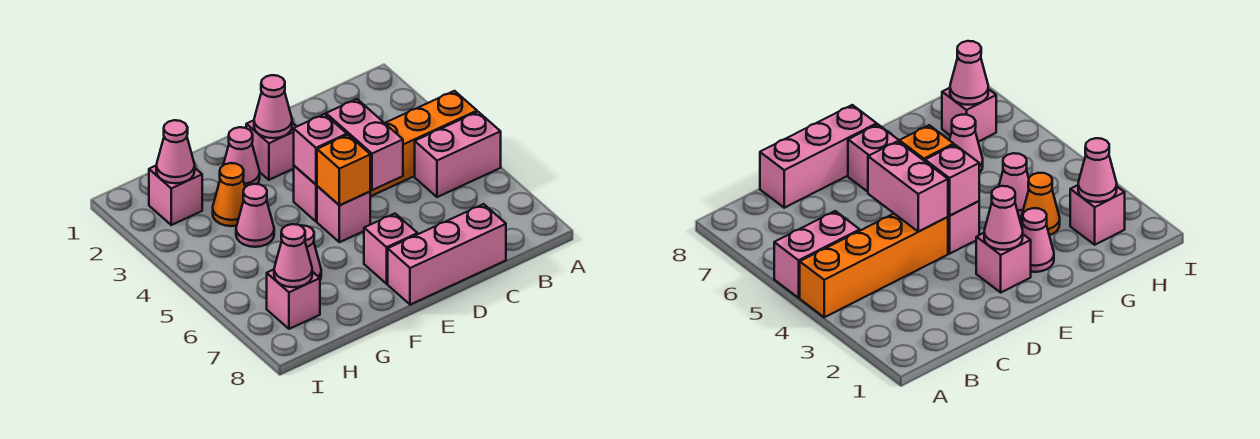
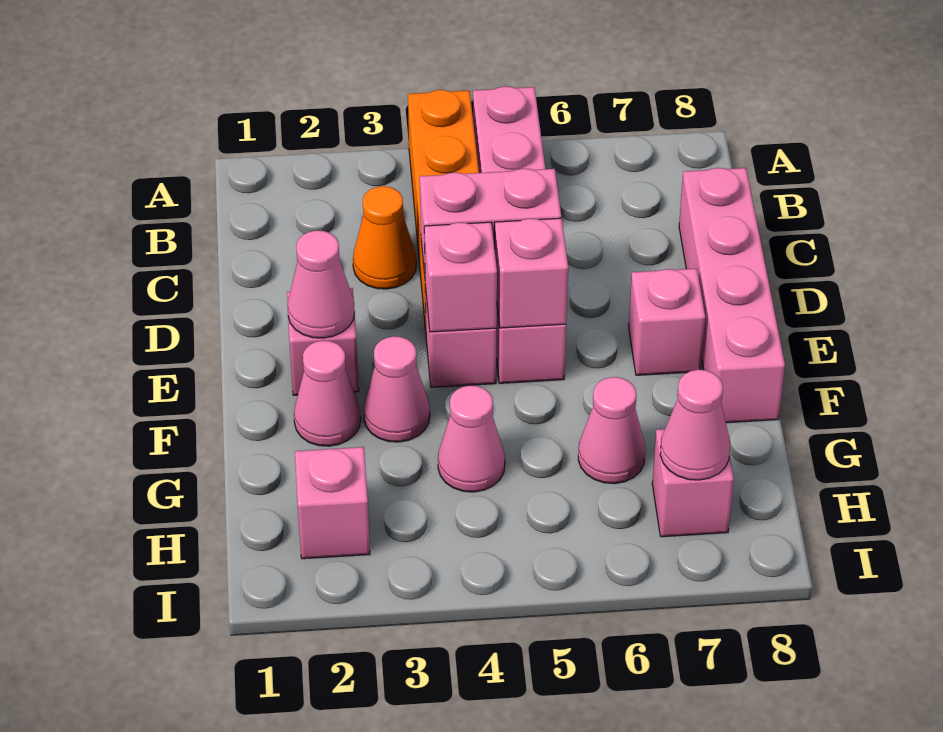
pink 1x3 brick [388,204,506,305] -> pink 1x4 brick [679,168,785,423]
orange 1x1 brick [317,135,370,205] -> pink 1x1 brick [495,218,568,328]
orange 1x1 cone [213,163,245,226] -> orange 1x1 cone moved to [353,186,416,289]
pink 1x1 cone [156,120,195,183] -> pink 1x1 cone moved to [364,336,430,442]

